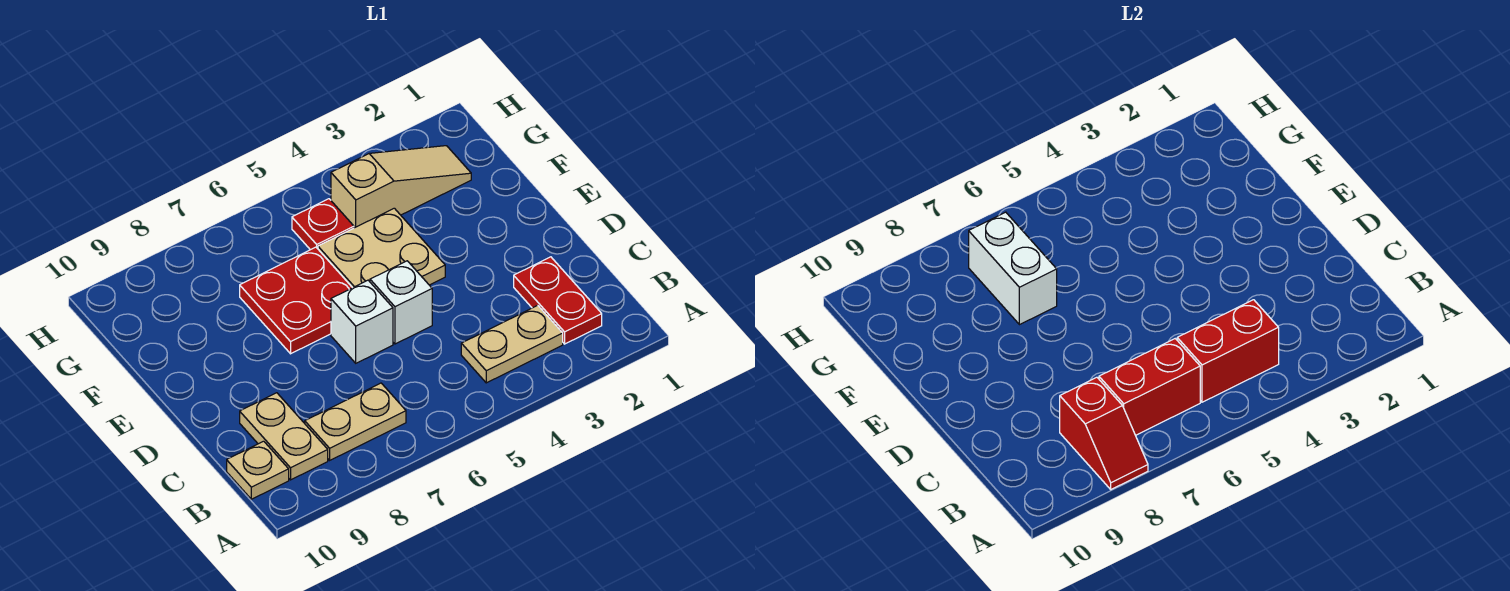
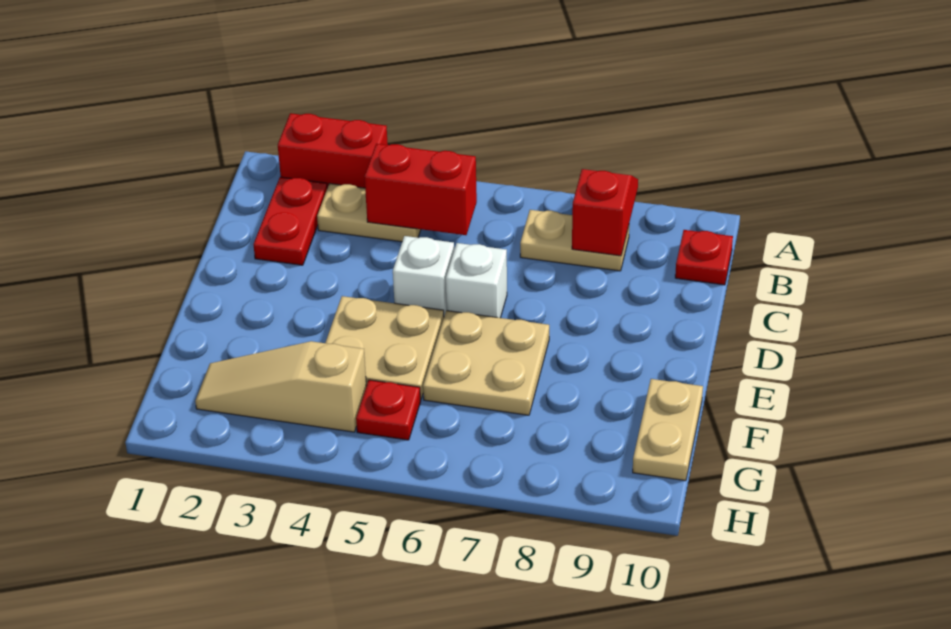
red 1x2 brick [1099,339,1200,435] -> red 1x2 brick moved to [278,113,388,188]
tan 1x2 plate [240,393,328,480] -> tan 1x2 plate moved to [633,379,703,481]
tan 1x1 plate [227,441,289,499] -> red 1x1 plate [675,230,733,285]
red 2x2 plate [240,247,352,354] -> tan 2x2 plate [423,310,549,415]
white 1x2 brick [969,212,1057,325] -> none

